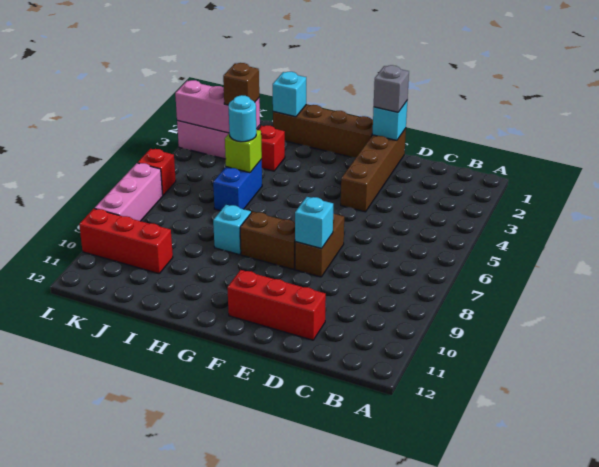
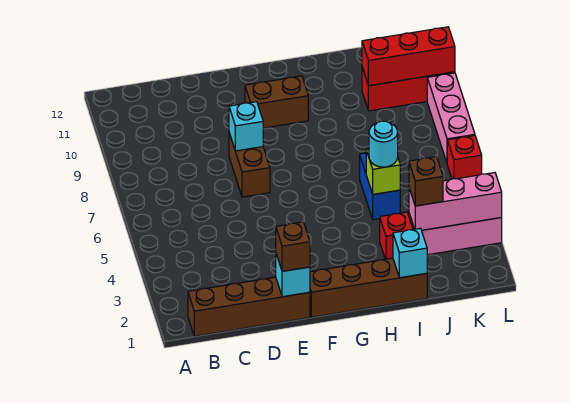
red 1x3 brick [227,270,326,340] -> red 1x3 brick moved to [362,27,455,86]
brown 1x4 brick [341,128,406,212] -> brown 1x4 brick turned to [188,277,310,336]
grey 1x1 brick [374,65,409,112] -> brown 1x1 brick [276,222,310,271]
brown 1x2 brick [240,212,295,269] -> brown 1x2 brick moved to [245,76,308,128]
cyan 1x1 brick [213,205,251,255] -> none

